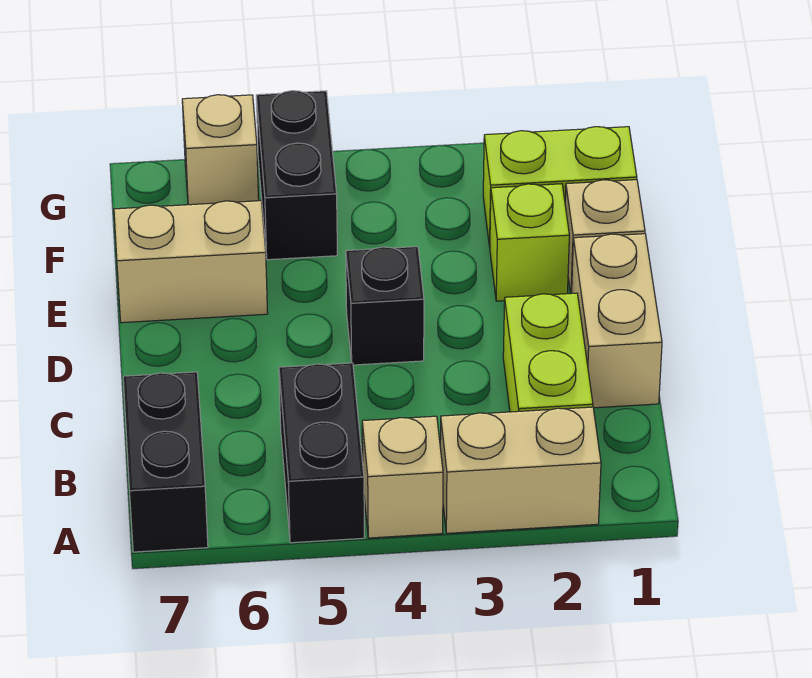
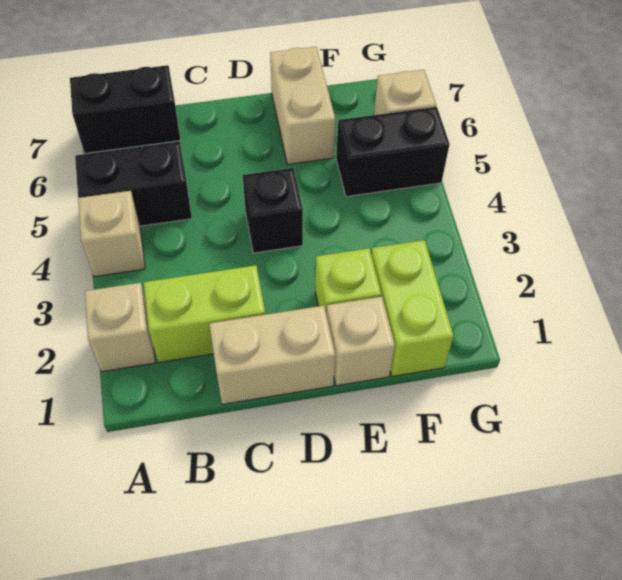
tan 1x2 brick [440,407,601,533] -> tan 1x1 brick [85,283,155,372]

